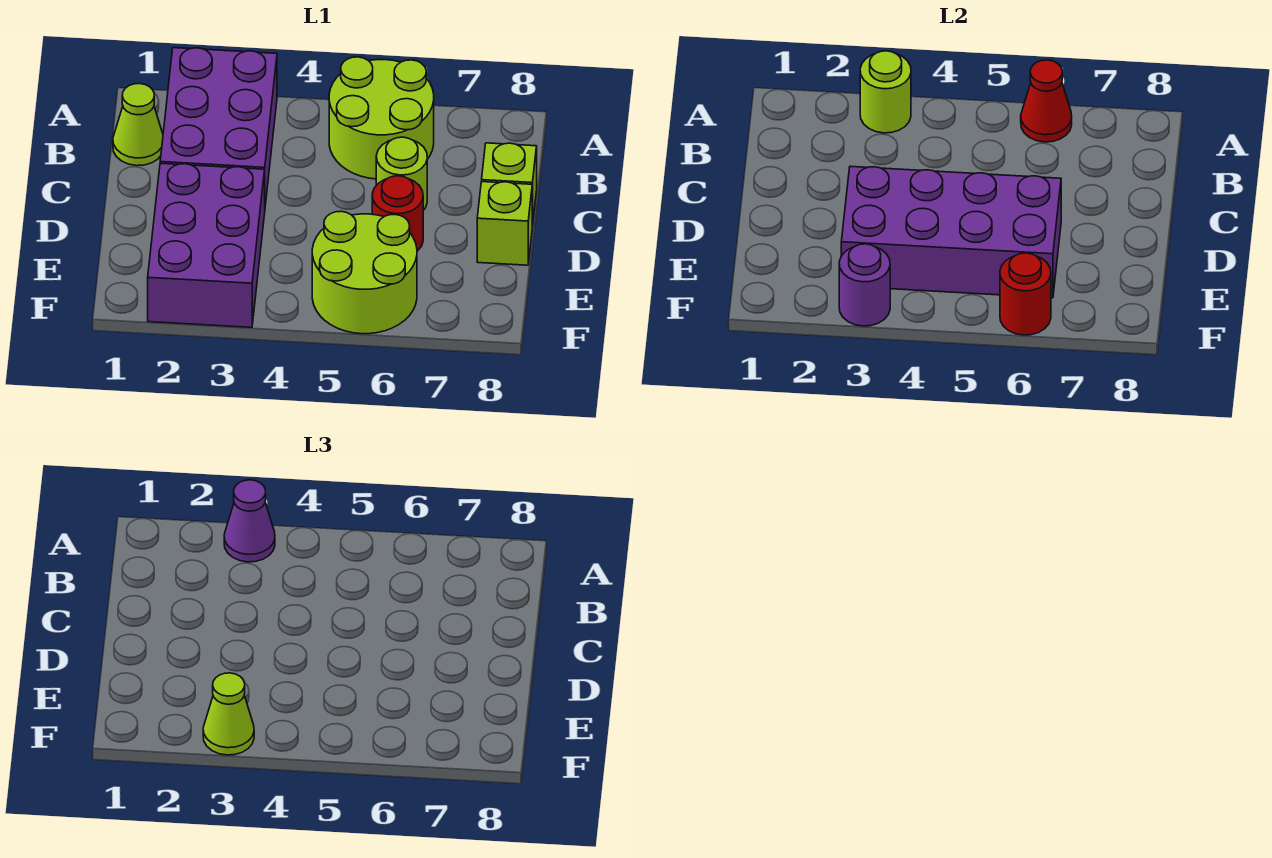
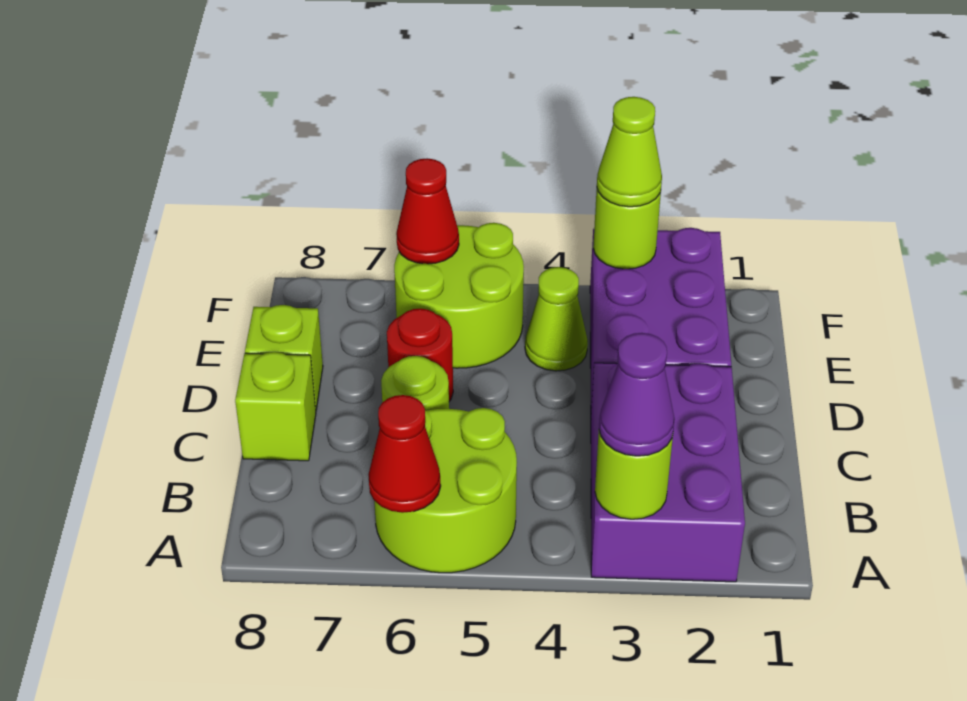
lime 1x1 cone [113,84,163,166] -> lime 1x1 cone moved to [525,267,588,371]
purple 2x4 brick [841,166,1061,298] -> none
purple 1x1 round brick [839,244,890,326] -> lime 1x1 round brick [593,189,661,269]
red 1x1 round brick [1000,253,1051,335] -> red 1x1 cone [396,158,459,264]

